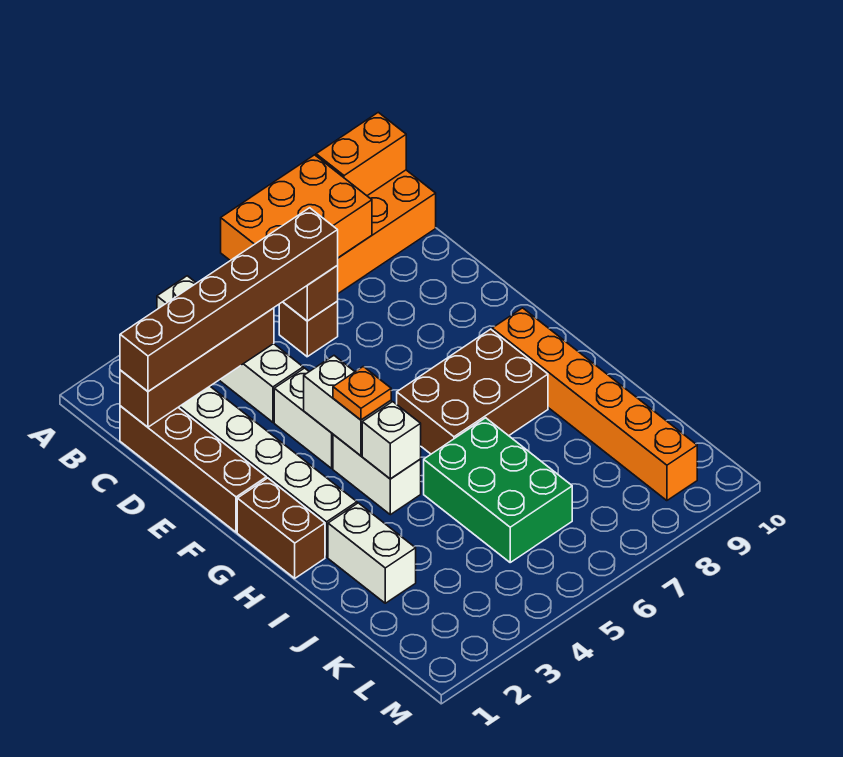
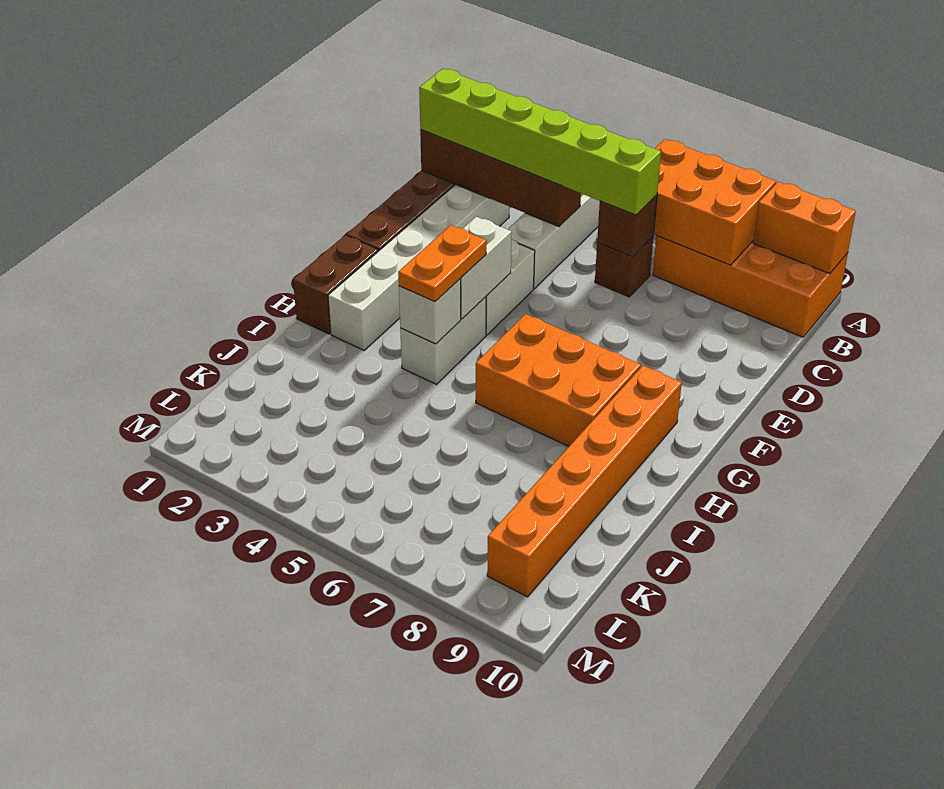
brown 1x6 brick [120,208,338,391] -> lime 1x6 brick [419,69,661,215]
orange 1x1 plate [333,366,391,420] -> orange 1x2 plate [398,225,487,302]
brown 2x3 brick [397,329,548,454] -> orange 2x3 brick [476,314,641,446]
white 1x2 brick [328,503,416,603] -> none
green 2x3 brick [424,418,572,562] -> none

